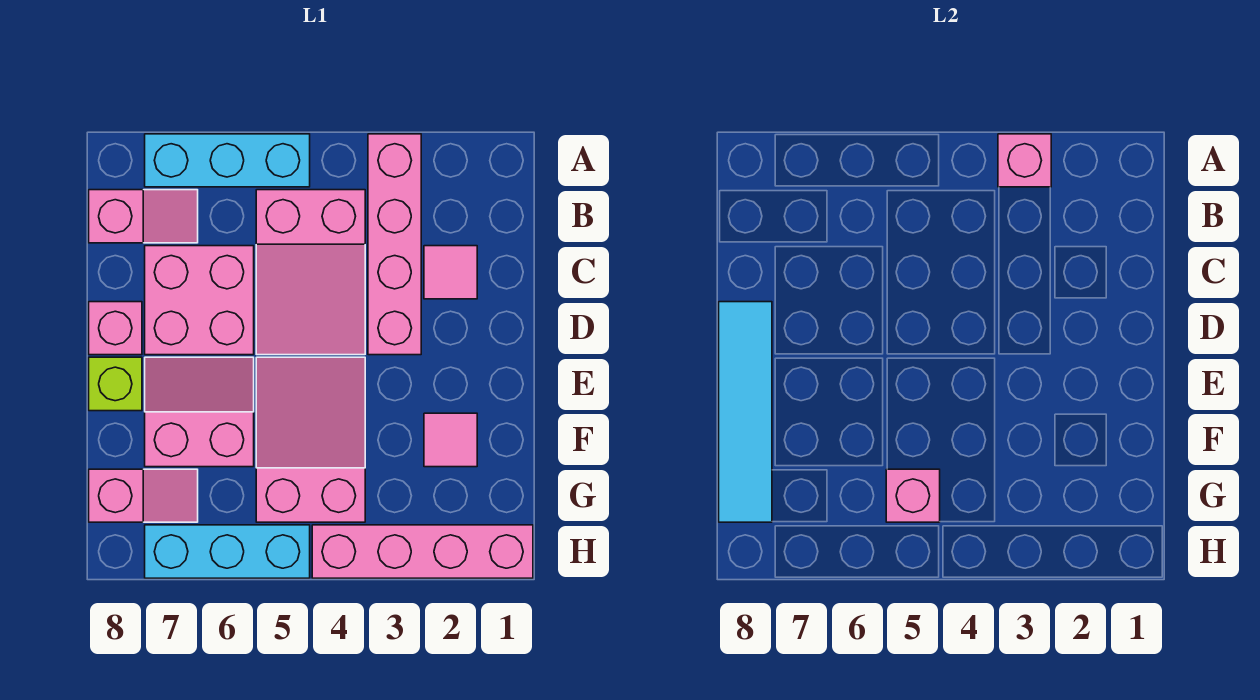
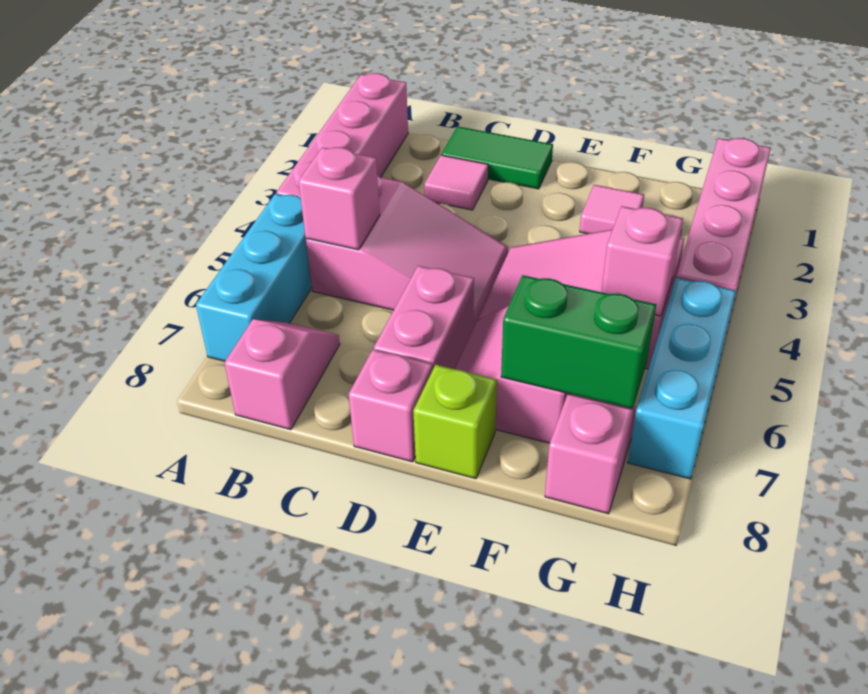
pink 1x4 brick [368,134,421,355] -> pink 1x4 brick turned to [276,73,408,197]
pink 1x1 brick [998,134,1051,187] -> pink 1x1 brick moved to [298,147,380,250]
none -> green 1x2 tile [442,126,553,189]
pink 2x2 brick [145,246,254,355] -> pink 1x2 brick [374,266,474,369]
cyan 1x4 tile [719,302,772,522] -> none
none -> green 1x2 brick [501,275,656,409]

